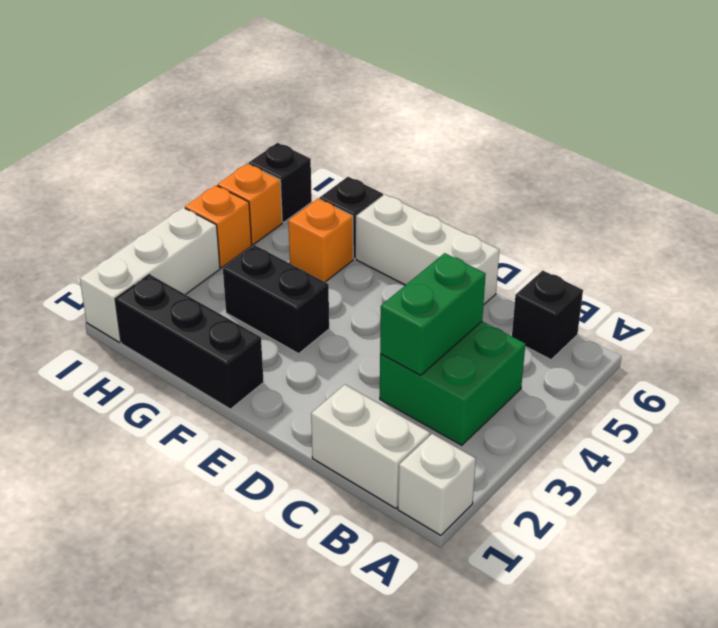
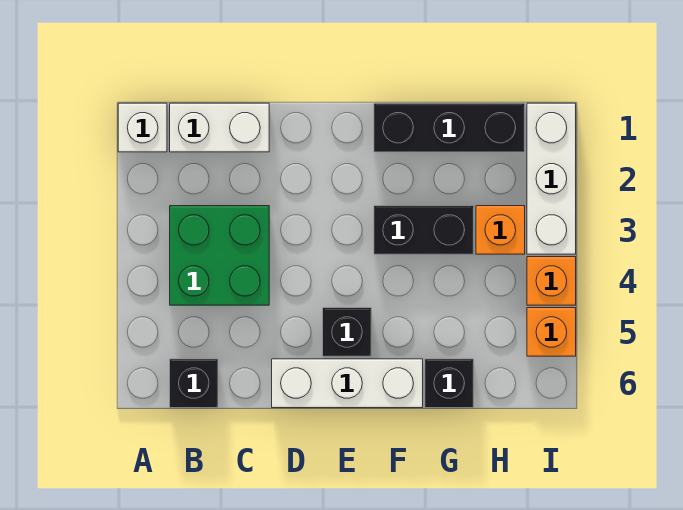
green 1x2 brick [380,253,486,376] -> none
orange 1x1 brick [288,199,353,282] -> orange 1x1 brick moved to [476,206,525,254]
black 1x1 brick [249,143,312,222] -> black 1x1 brick moved to [323,308,371,356]

